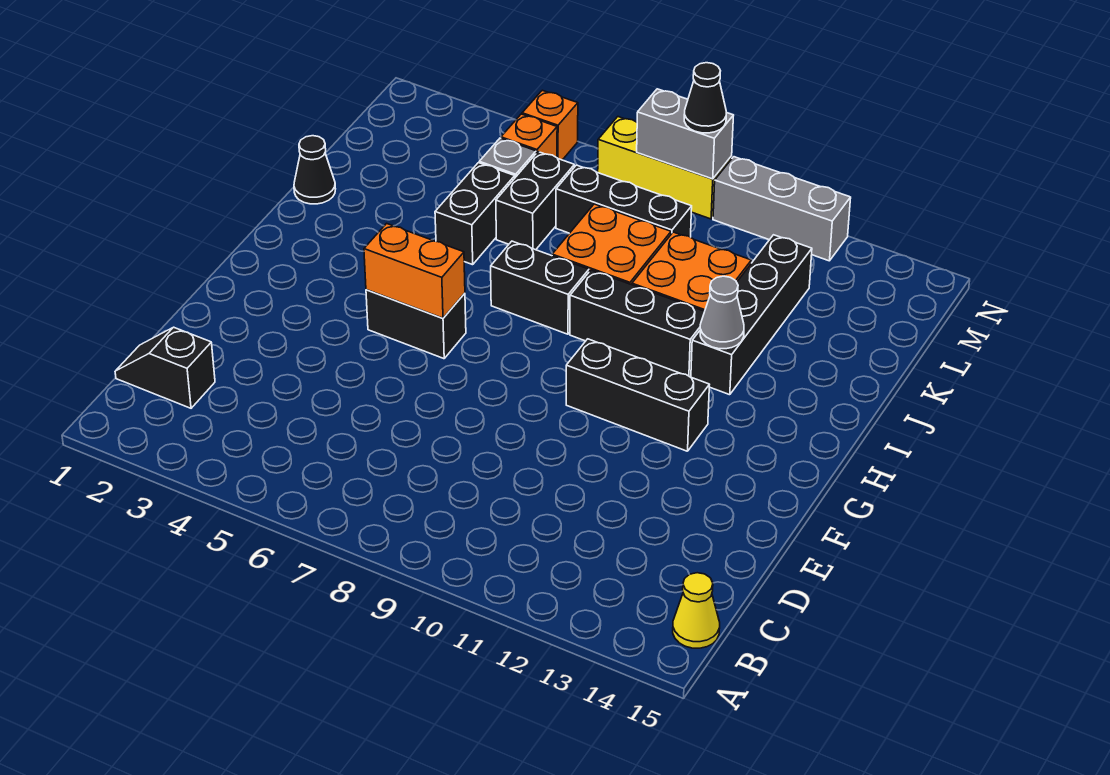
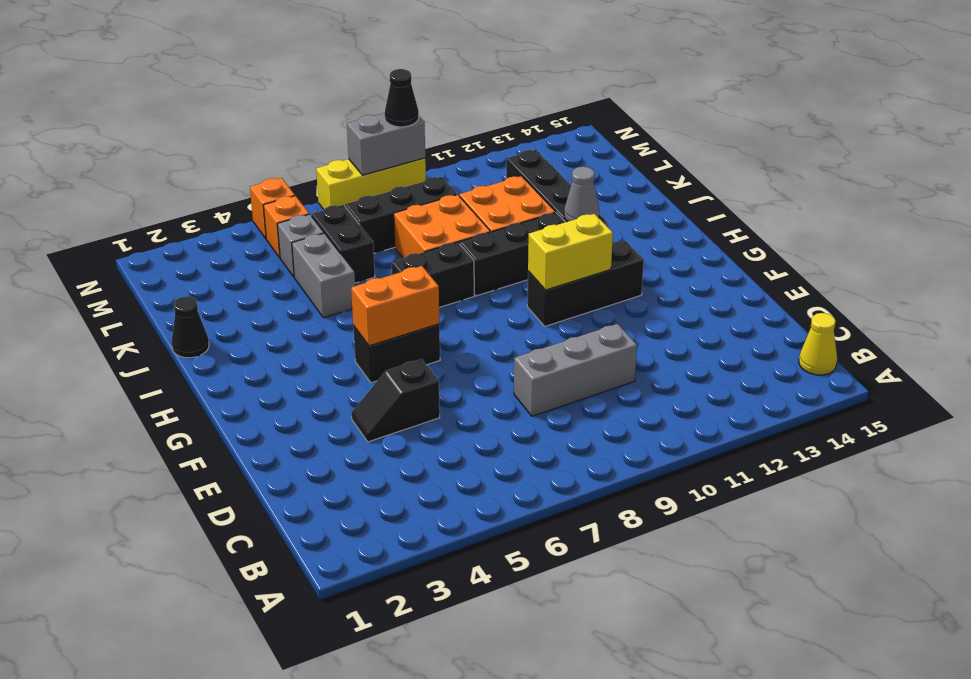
black 1x2 slope [115,327,215,408] -> black 1x2 slope moved to [351,359,440,442]
none -> yellow 1x2 brick [528,214,613,290]
black 1x2 brick [435,163,515,265] -> grey 1x2 brick [292,233,355,318]
grey 1x3 brick [713,157,851,261] -> grey 1x3 brick moved to [514,324,637,416]

